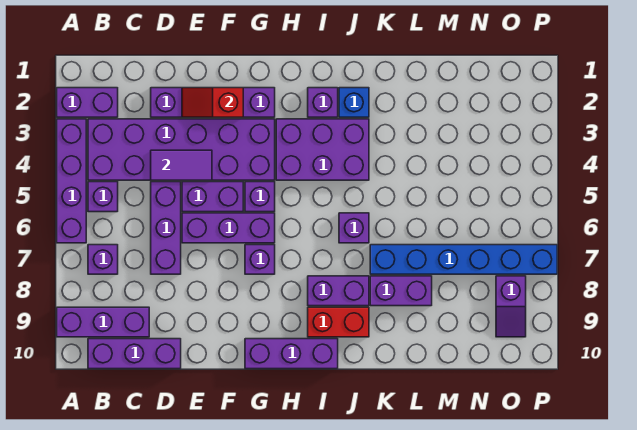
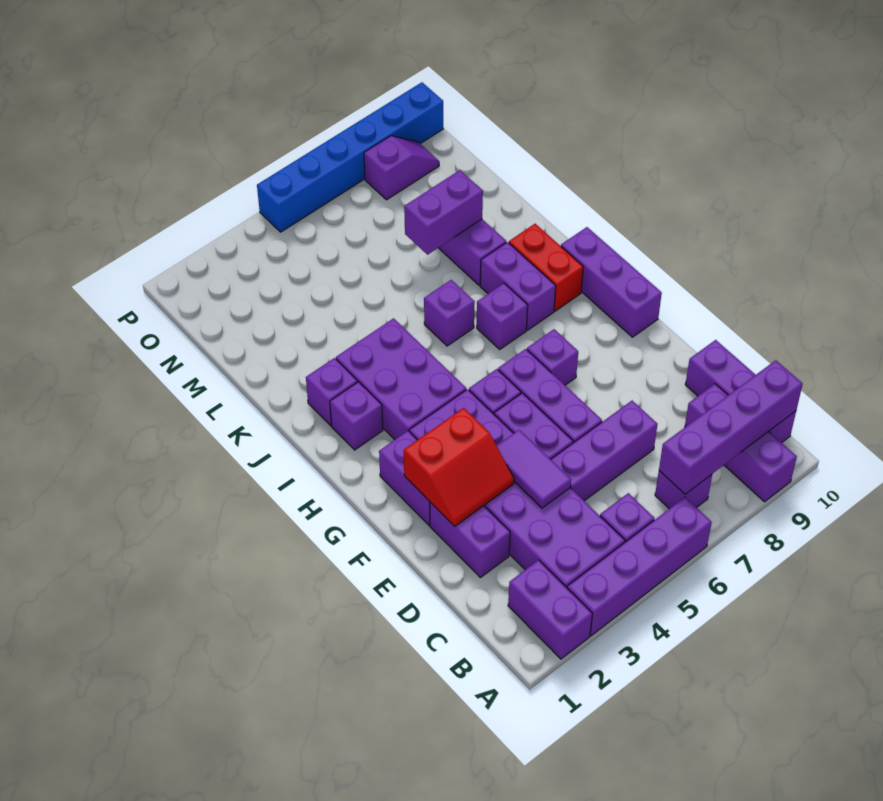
none -> purple 1x4 brick [659,360,803,494]
red 1x2 slope [182,88,243,117] -> red 2x2 slope [404,408,514,526]
none -> purple 1x1 brick [477,283,528,349]
blue 1x1 brick [339,88,369,117] -> purple 1x1 brick [306,358,357,426]
blue 1x6 brick [370,245,557,274] -> blue 1x6 brick turned to [257,82,443,232]
none -> purple 1x2 brick [404,170,483,255]

